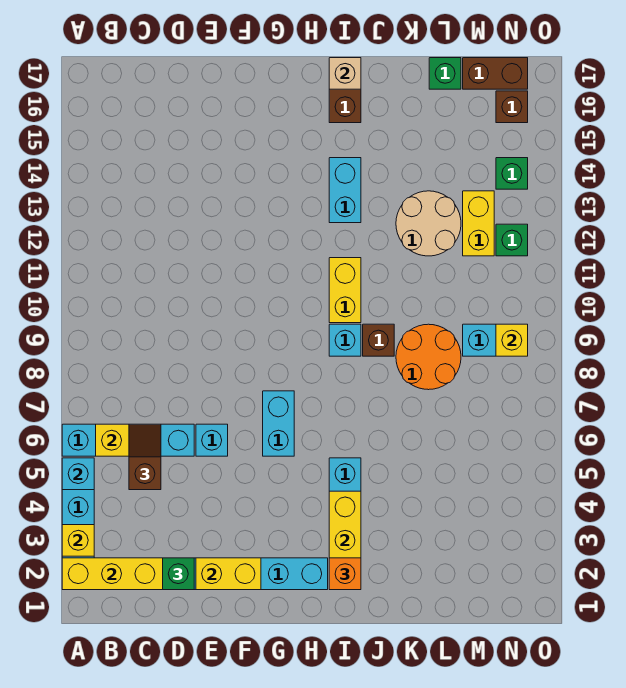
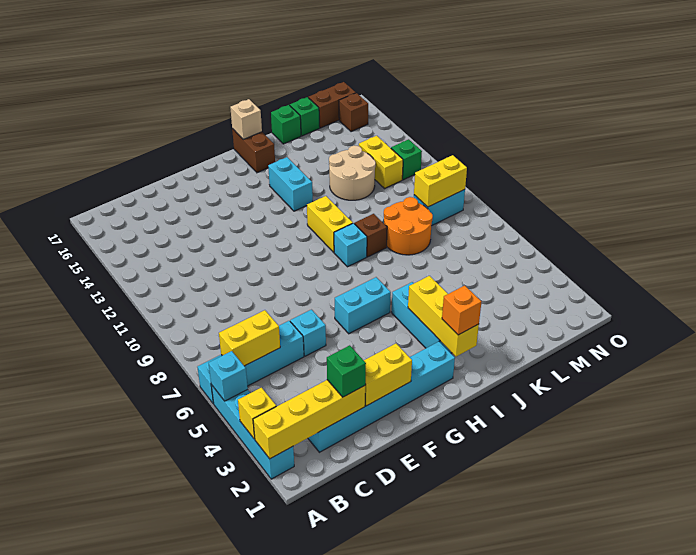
brown 1x2 slope [129,424,161,490] -> none
cyan 1x2 brick [263,391,294,456] -> cyan 1x2 brick turned to [335,277,391,334]
yellow 1x1 brick [496,324,528,356] -> yellow 1x2 brick [414,155,467,207]
green 1x1 brick [496,158,528,189] -> green 1x1 brick moved to [271,105,301,144]

